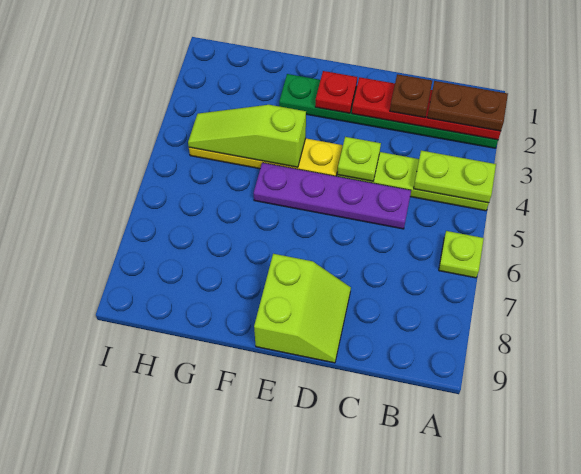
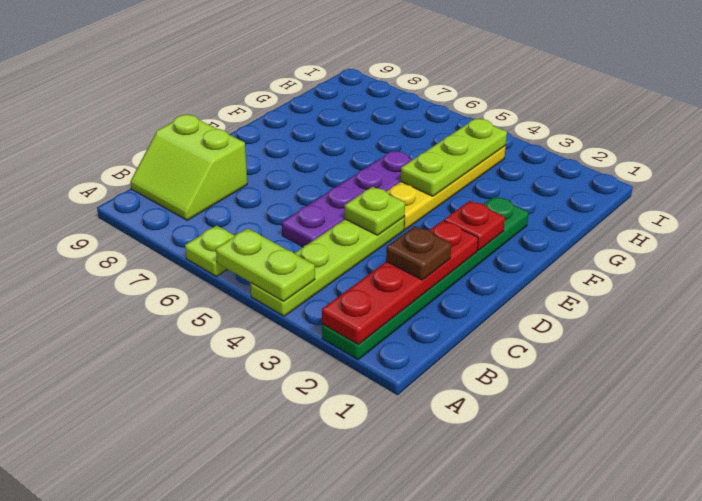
brown 1x2 plate [427,81,508,131] -> none
lime 1x2 plate [414,151,496,203] -> lime 1x2 plate turned to [216,228,315,301]
lime 2x2 slope [254,254,351,363] -> lime 2x2 slope moved to [130,115,247,220]
lime 1x3 slope [188,105,306,167] -> lime 1x3 plate [401,119,507,196]

